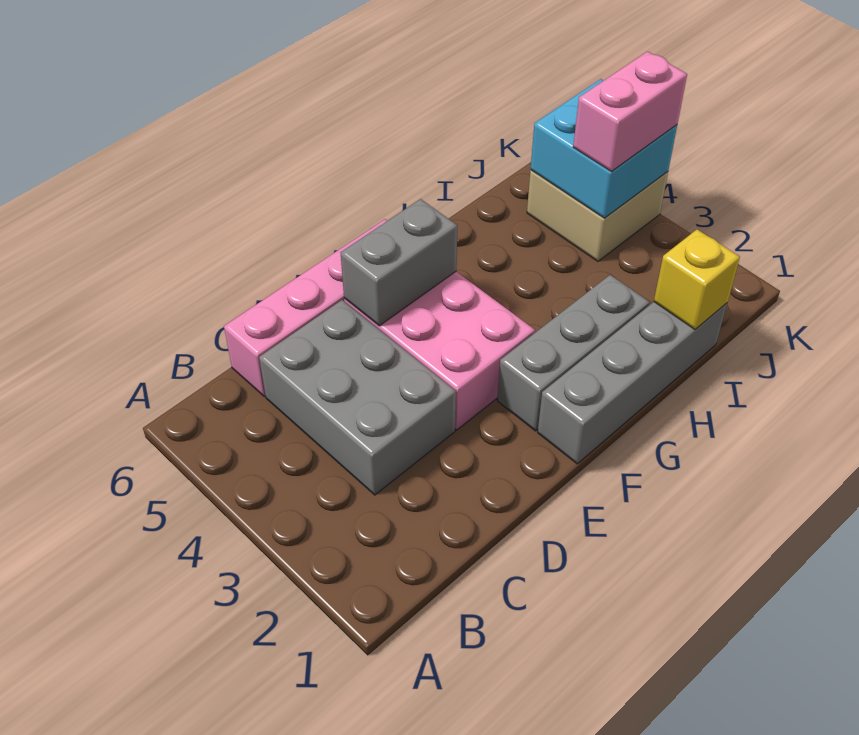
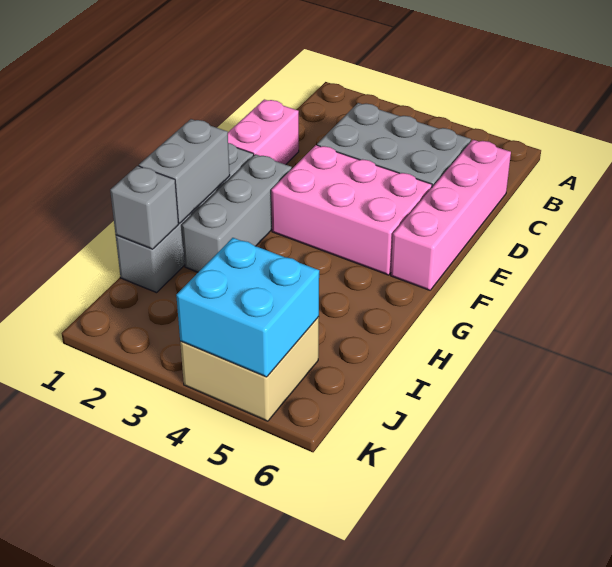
grey 1x2 brick [341,199,457,326] -> grey 1x2 brick moved to [139,119,230,223]
yellow 1x1 brick [654,229,740,329] -> grey 1x1 brick [110,166,179,249]
pink 1x2 brick [573,51,687,171] -> pink 1x2 brick moved to [228,99,299,165]

